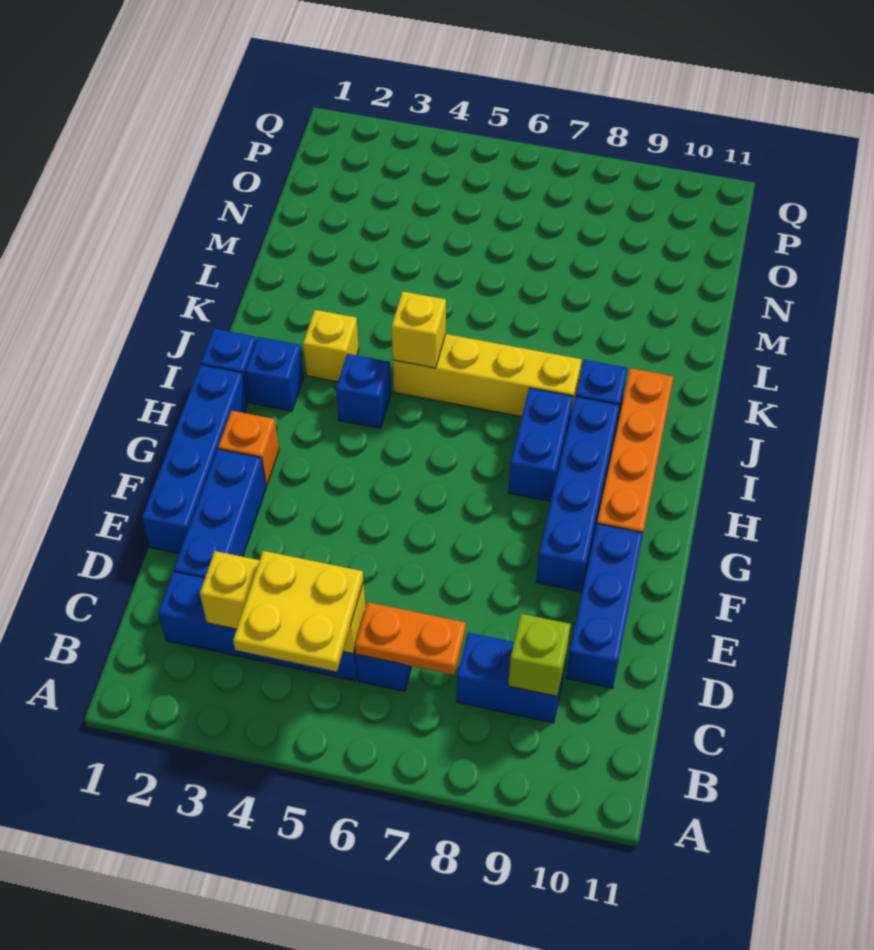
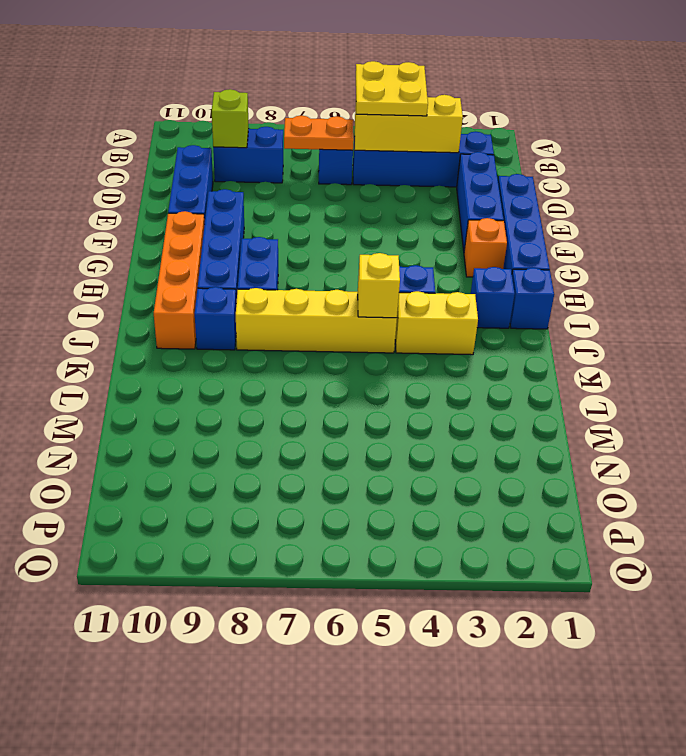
yellow 1x1 brick [303,310,359,382] -> yellow 1x2 brick [395,291,478,355]

